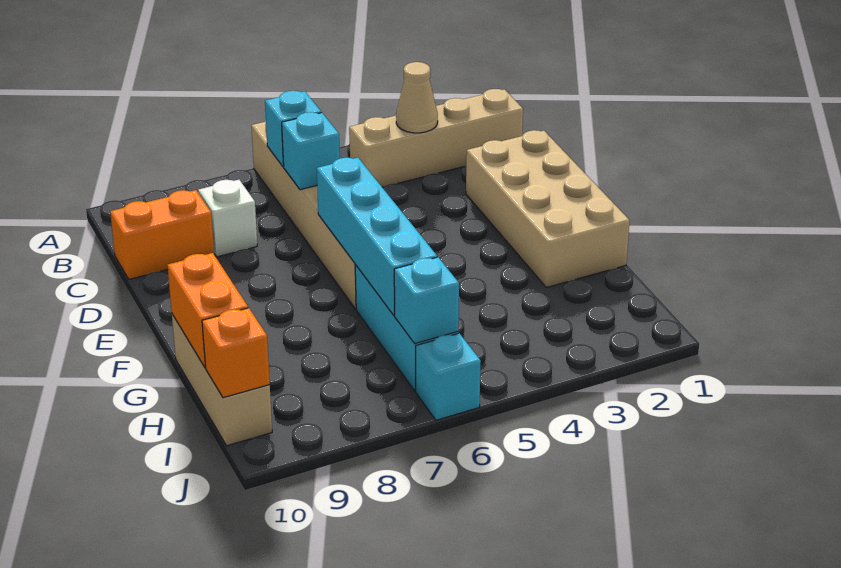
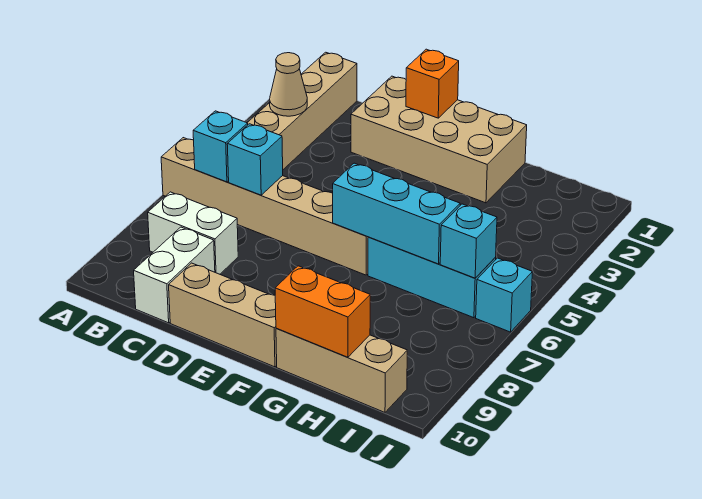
white 1x1 brick [198,180,257,257] -> white 1x2 brick [148,192,238,274]
orange 1x2 brick [110,190,214,279] -> white 1x2 brick [134,227,215,323]
none -> tan 1x3 brick [169,263,277,367]
cyan 1x4 brick [317,158,437,316] -> cyan 1x3 brick [333,163,460,264]
orange 1x1 brick [202,308,270,398] -> orange 1x1 brick moved to [406,49,459,118]

